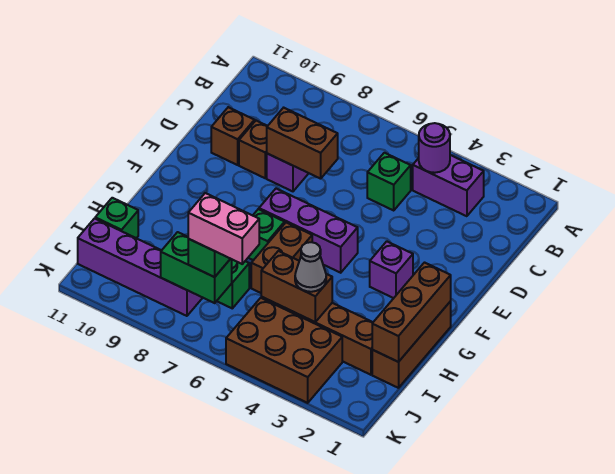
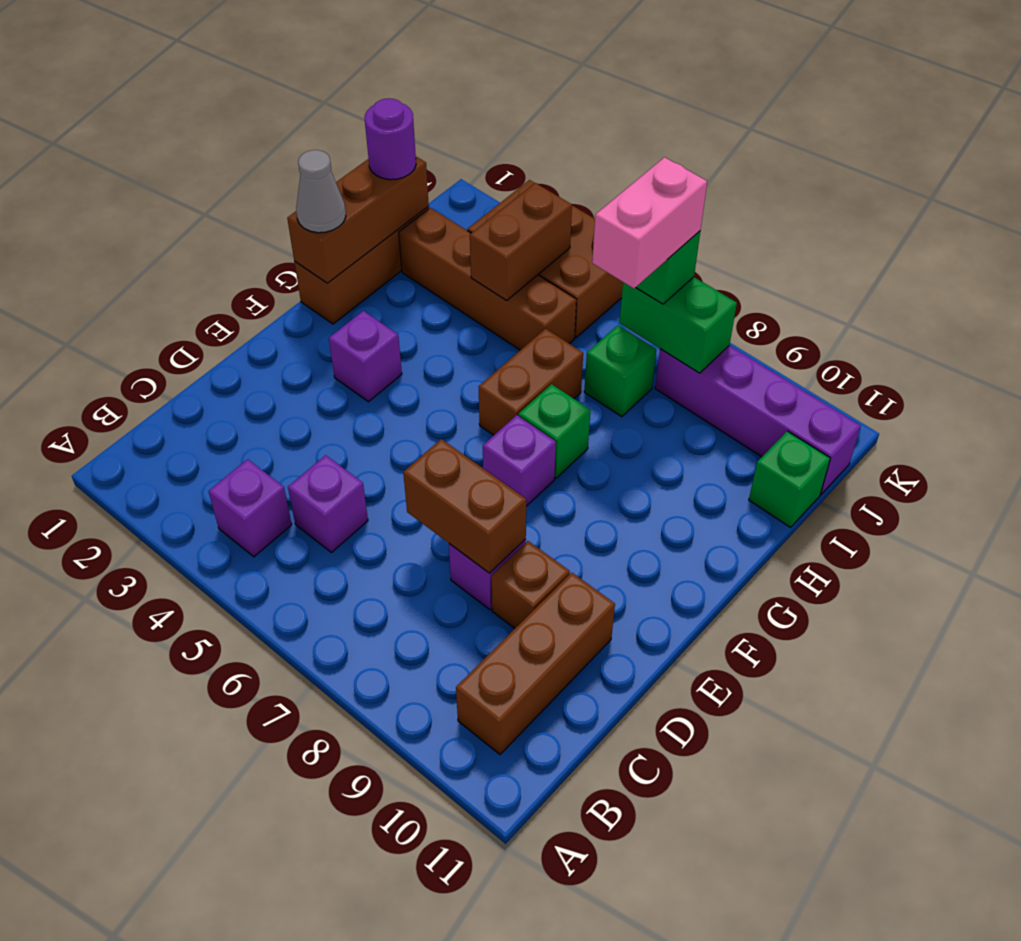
purple 1x2 brick [413,155,484,216] -> purple 1x1 brick [209,459,292,557]
purple 1x1 round brick [419,123,450,173] -> purple 1x1 round brick moved to [365,98,416,180]
green 1x1 brick [367,153,411,210] -> purple 1x1 brick [288,455,368,552]
brown 1x1 brick [211,107,255,165] -> brown 1x3 brick [456,573,615,754]
purple 1x3 brick [259,189,358,273] -> purple 1x1 brick [483,415,556,506]
brown 1x2 brick [261,251,332,322] -> brown 1x2 brick turned to [470,183,572,301]
grey 1x1 cone [295,242,326,292] -> grey 1x1 cone moved to [296,150,346,233]
pink 1x2 brick [188,193,259,264] -> pink 1x2 brick turned to [592,157,707,288]

